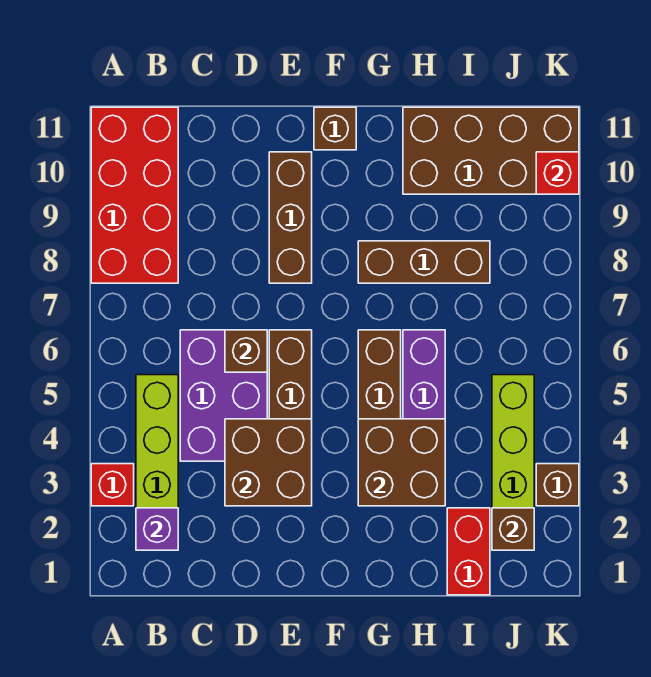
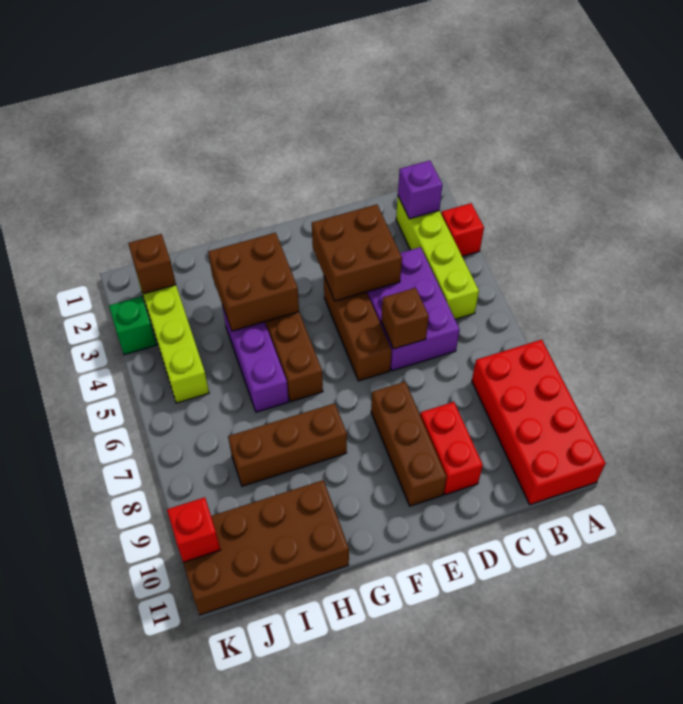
brown 1x1 brick [314,107,356,150] -> none
red 1x2 brick [447,508,490,595] -> red 1x2 brick moved to [420,402,483,495]
brown 1x1 brick [536,464,579,506] -> green 1x1 brick [109,296,156,355]

